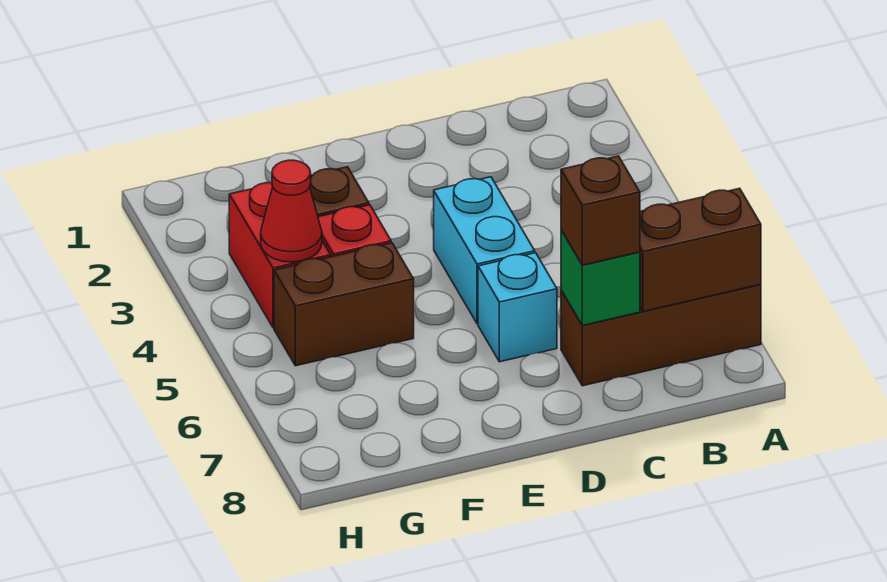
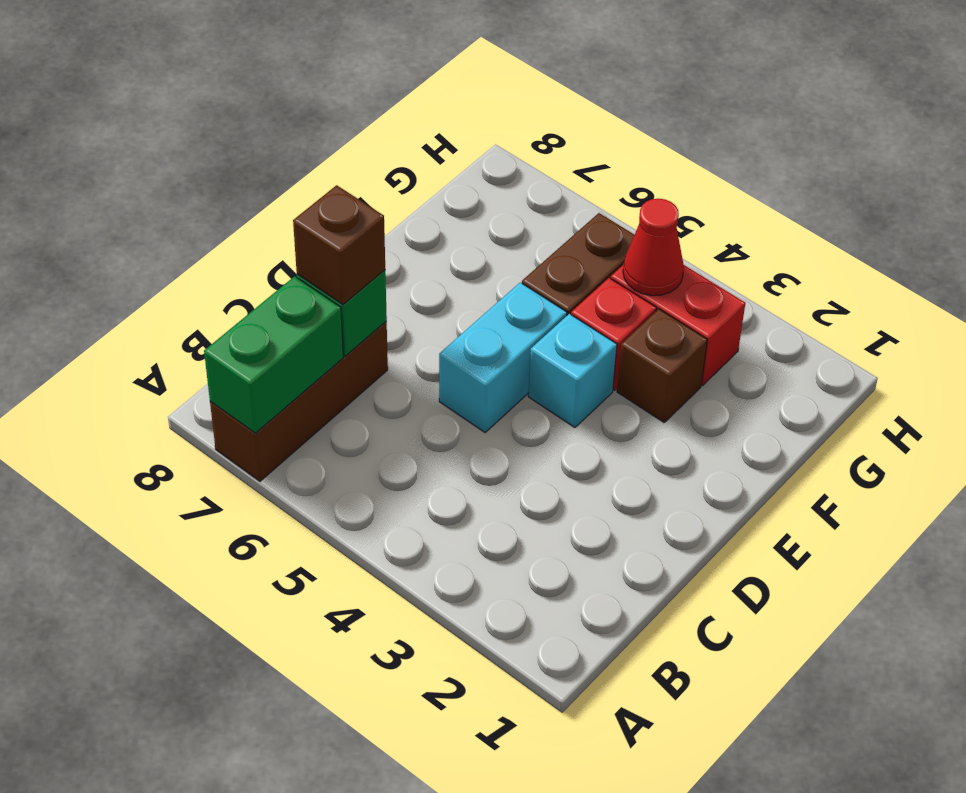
brown 1x2 brick [640,188,761,311] -> green 1x2 brick [204,276,343,433]
cyan 1x2 brick [434,177,535,324] -> cyan 1x2 brick turned to [439,282,567,432]
cyan 1x1 brick [478,253,557,362] -> cyan 1x1 brick moved to [528,314,617,427]

